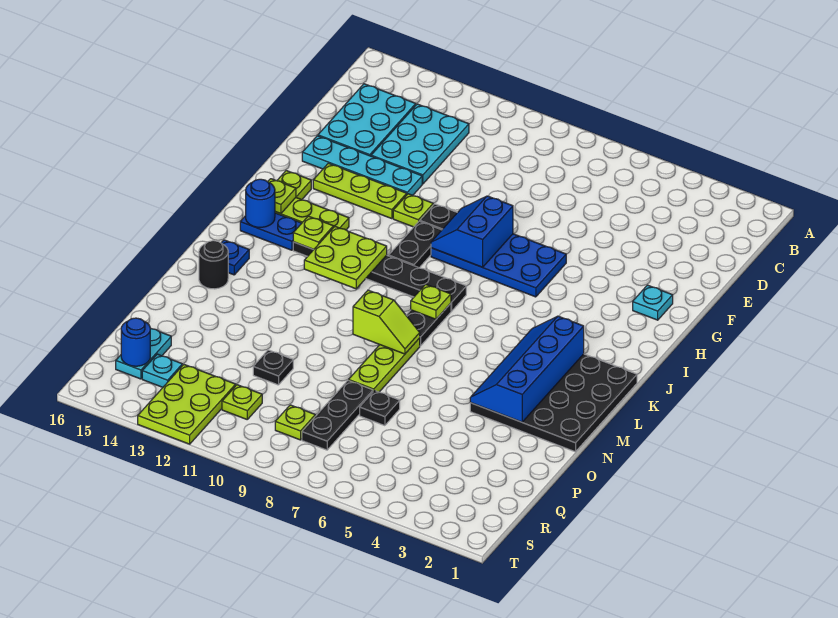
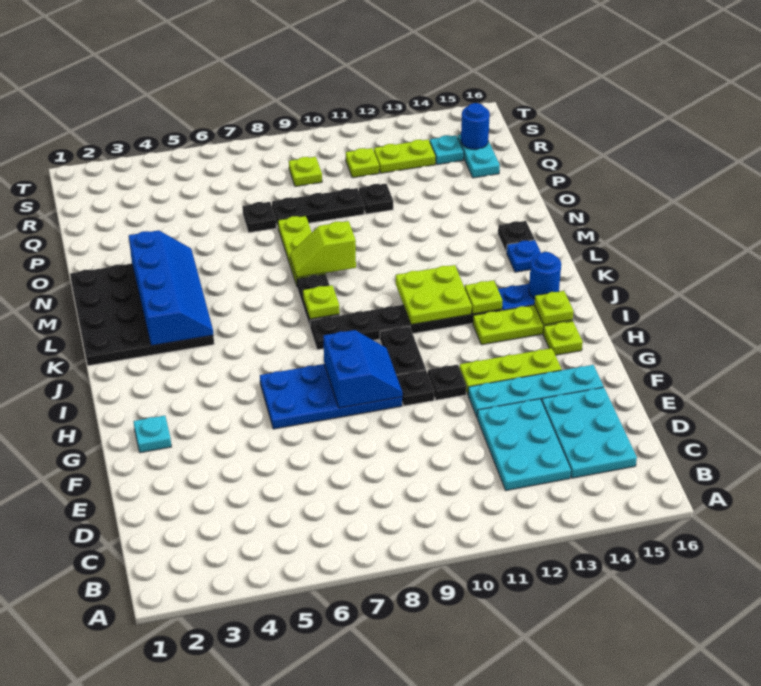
lime 1x1 plate [393,194,433,227] -> black 1x1 plate [428,365,467,400]
black 1x1 round brick [199,241,228,289] -> black 1x1 plate [498,221,535,252]
black 1x3 plate [302,380,373,450] -> black 1x3 plate turned to [272,188,364,227]
lime 2x3 plate [138,365,236,444] -> lime 1x2 plate [374,140,436,173]

